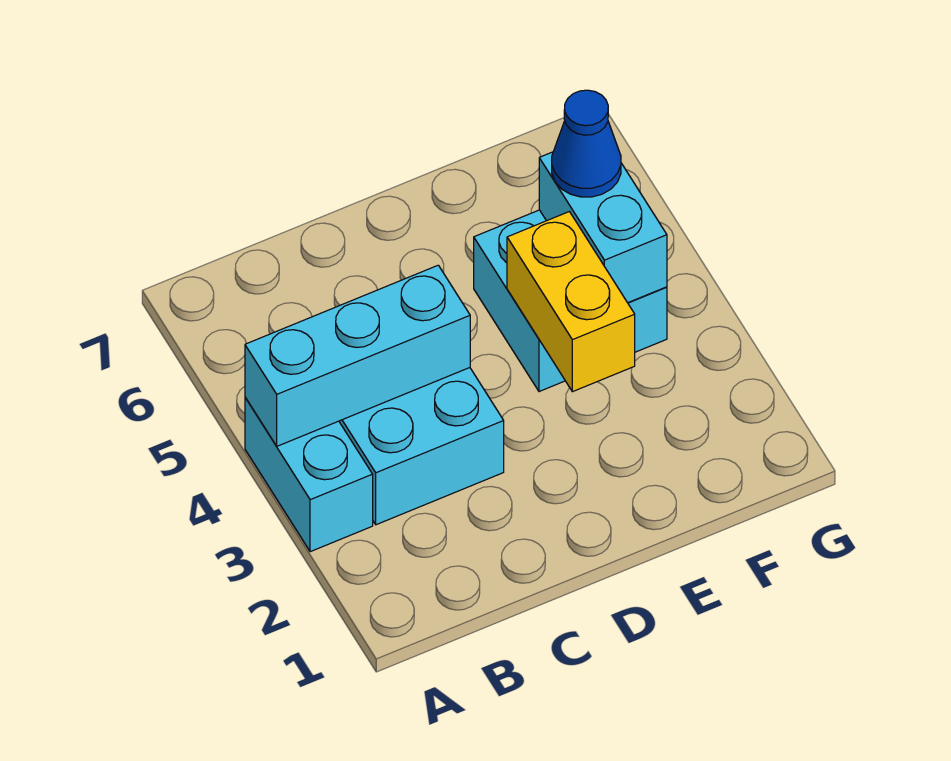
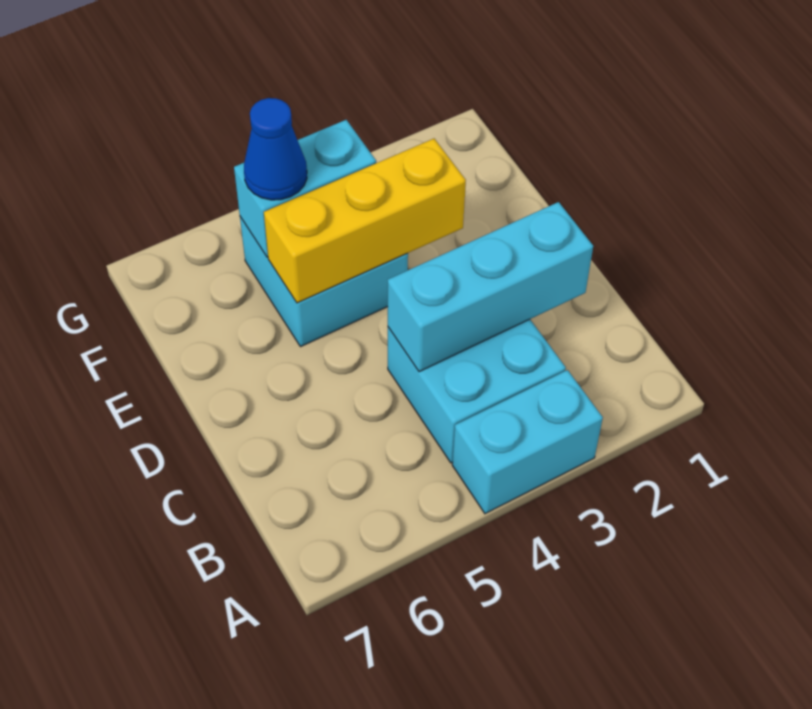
cyan 1x3 brick [245,265,470,446] -> cyan 1x3 brick turned to [388,202,593,372]
yellow 1x2 brick [507,212,635,392] -> yellow 1x3 brick [264,139,466,303]

